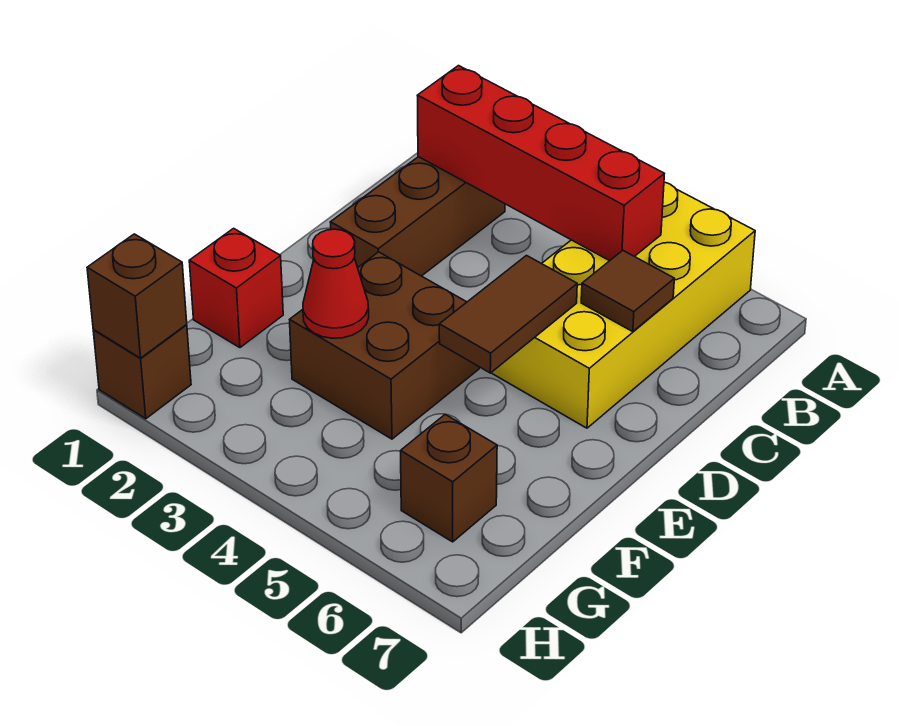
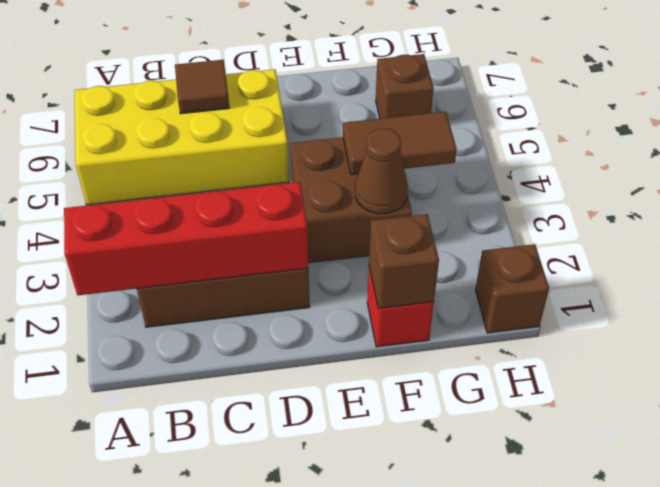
red 1x4 brick [417,66,664,261] -> red 1x4 brick turned to [64,182,309,295]
brown 1x2 tile [439,256,577,373] -> brown 1x2 tile moved to [343,112,457,175]
red 1x1 cone [303,229,369,338] -> brown 1x1 cone [355,128,408,214]
brown 1x1 brick [87,234,187,358] -> brown 1x1 brick moved to [369,214,439,308]

